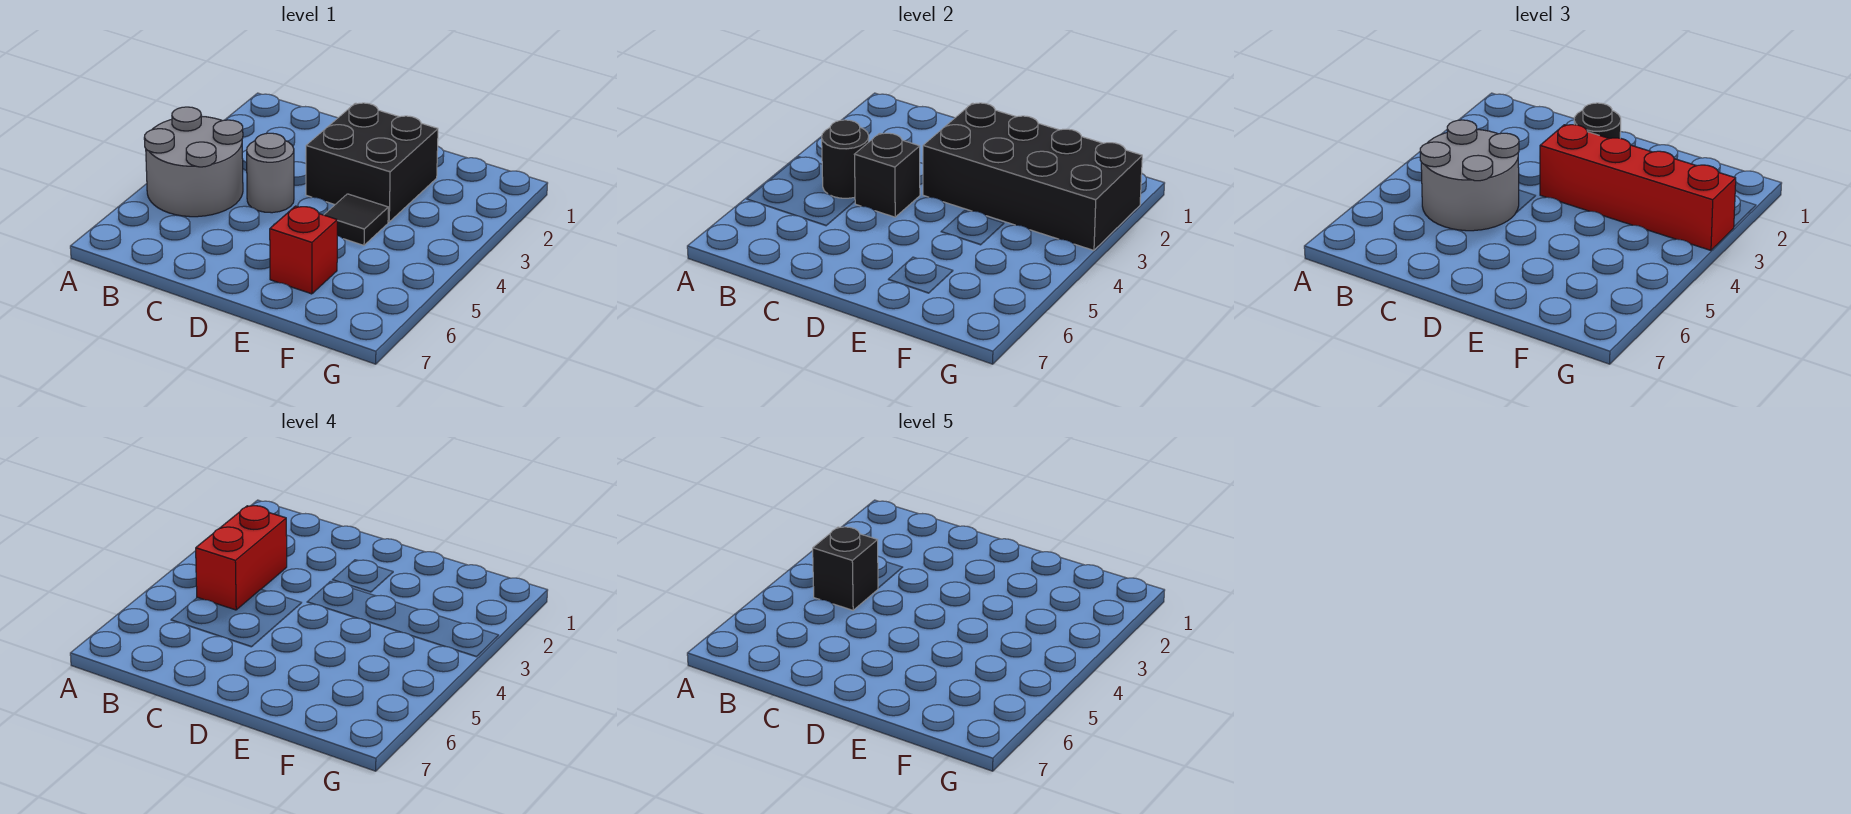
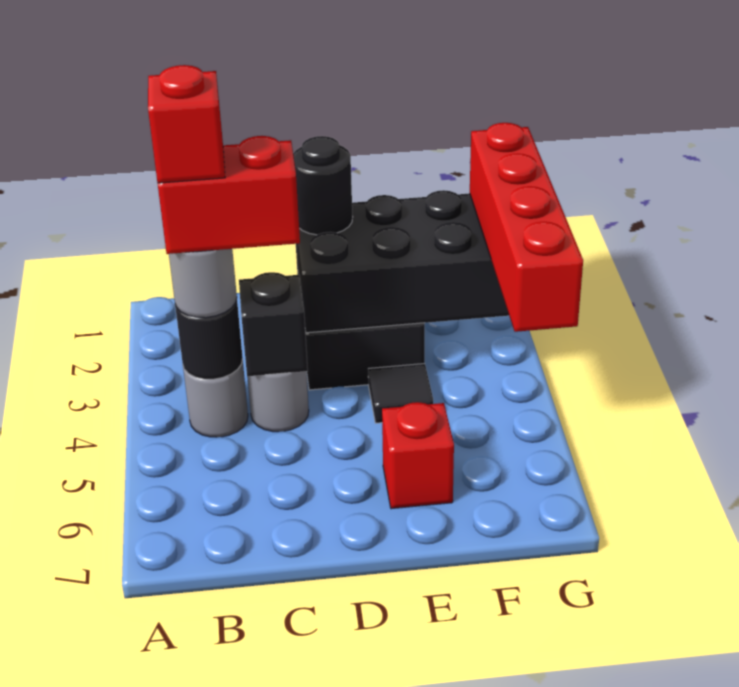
grey 2x2 round brick [144,107,243,217] -> grey 1x1 round brick [183,360,248,437]
red 1x2 brick [196,506,287,610] -> red 1x2 brick turned to [158,136,300,254]
grey 2x2 round brick [1420,120,1519,231] -> grey 1x1 round brick [169,249,237,318]
black 1x1 brick [813,527,878,610] -> red 1x1 brick [148,65,225,183]
red 1x4 brick [1540,125,1736,250] -> red 1x4 brick turned to [470,123,583,332]

